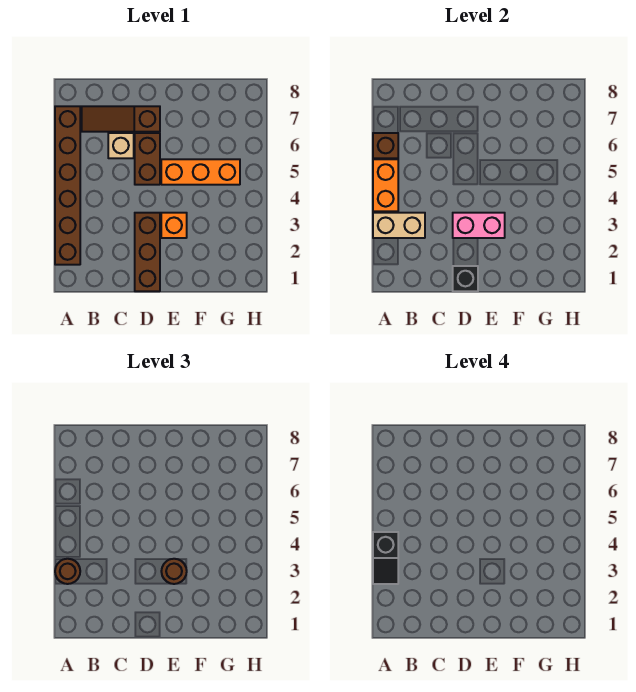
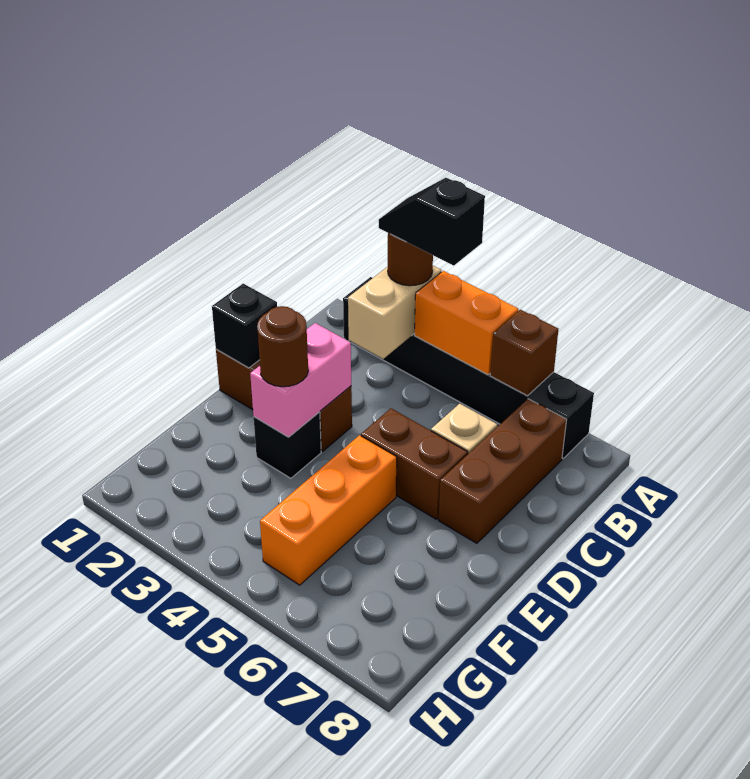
brown 1x6 brick [55,106,80,265] -> black 1x6 brick [343,277,594,459]
brown 1x3 slope [82,106,160,132] -> brown 1x3 brick [439,399,567,543]
orange 1x1 brick [161,213,187,238] -> black 1x1 brick [254,412,321,478]

